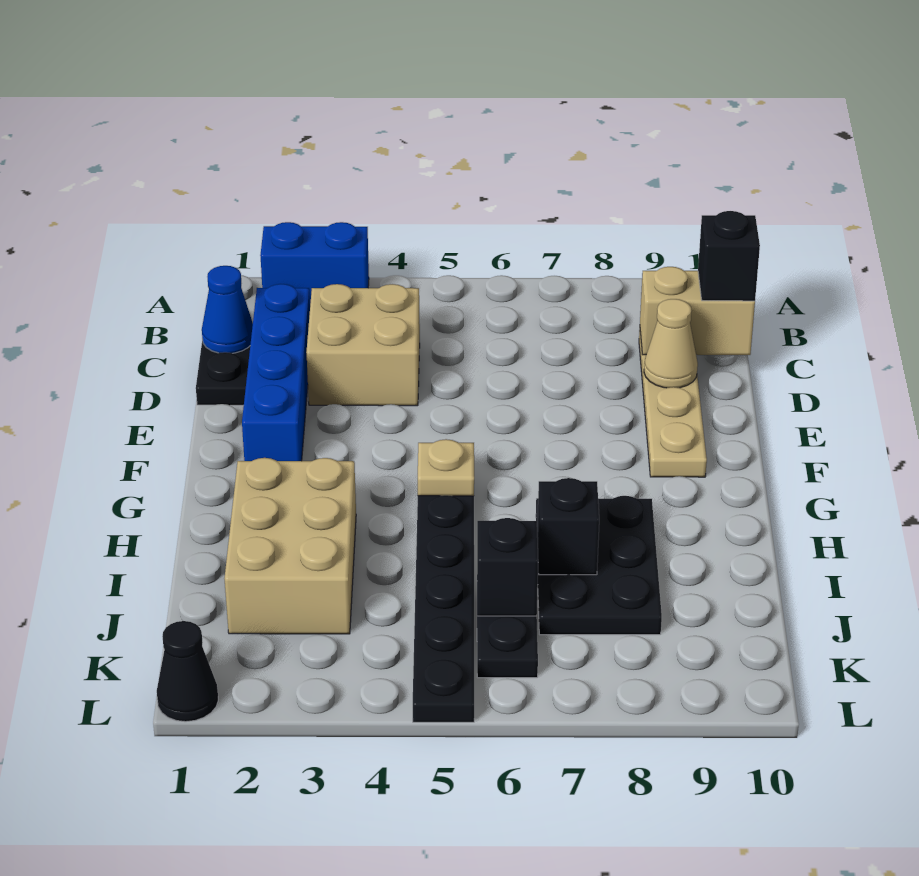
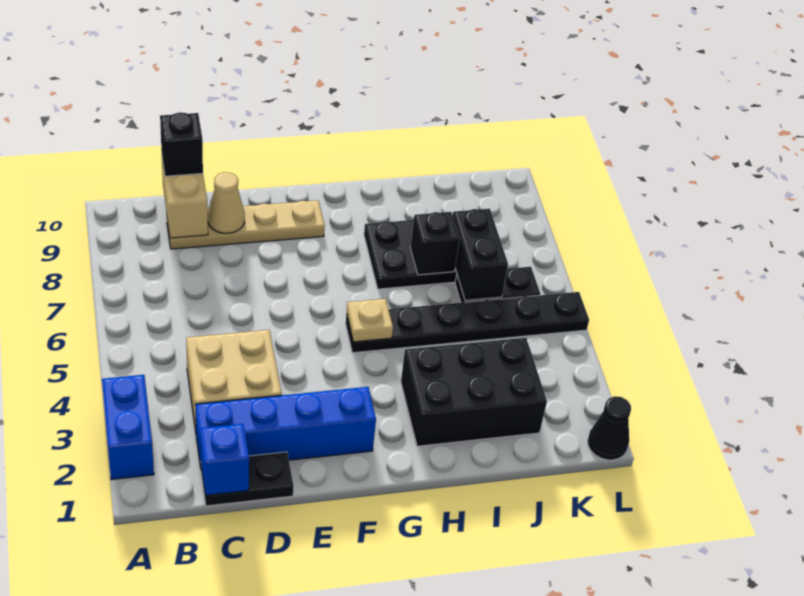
blue 1x1 cone [202,266,253,353] -> blue 1x1 brick [200,424,249,495]
tan 2x3 brick [224,458,356,634] -> black 2x3 brick [401,338,547,446]
black 1x1 brick [477,518,538,616] -> black 1x2 brick [453,209,508,300]

